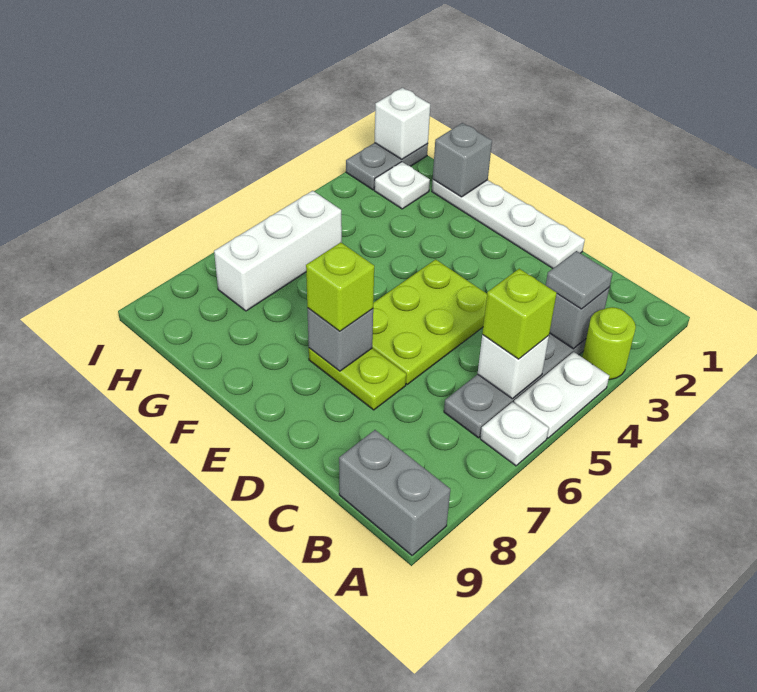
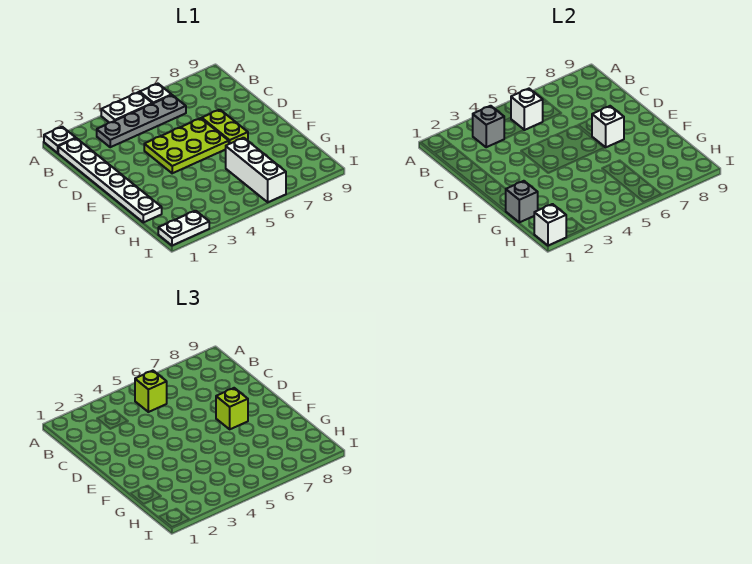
lime 1x1 round brick [582,307,636,380] -> none
grey 1x2 brick [339,430,450,555] -> none
grey 1x1 tile [546,251,613,309] -> none
white 1x4 plate [432,179,585,268] -> white 1x6 plate [58,138,162,222]
grey 1x1 brick [307,308,373,371] -> white 1x1 brick [592,106,624,147]
white 1x1 plate [374,162,430,209] -> white 1x1 plate moved to [44,127,76,153]
white 1x3 brick [214,191,342,311] -> white 1x3 brick turned to [226,138,286,202]
grey 1x2 plate [346,143,428,190] -> white 1x2 plate [158,211,209,246]

